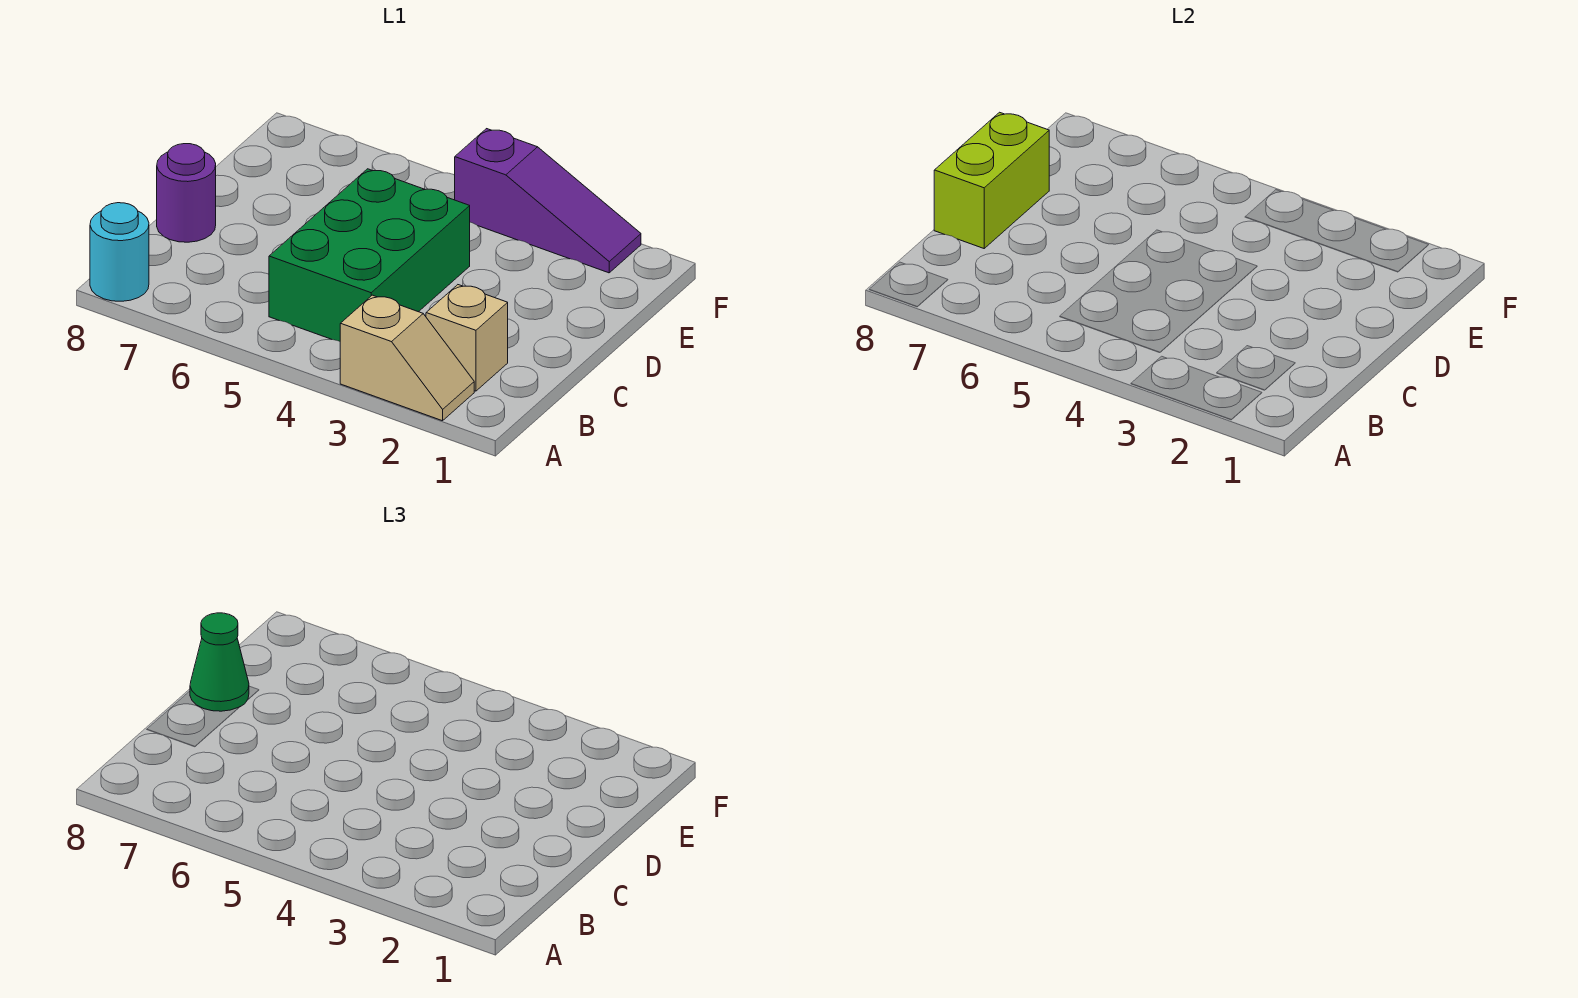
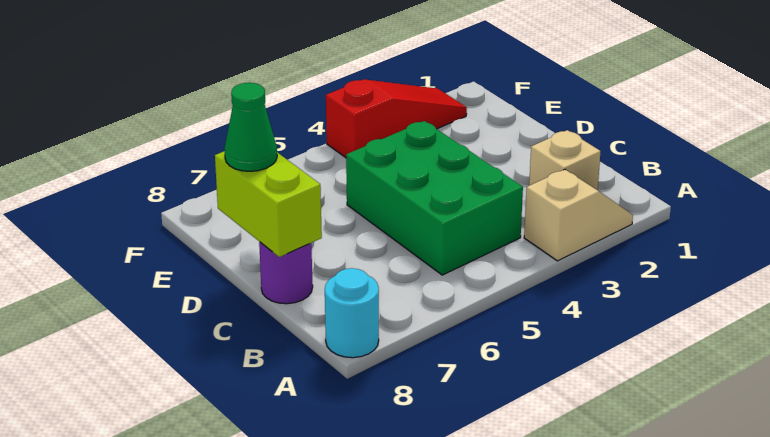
purple 1x3 slope [455,129,641,273] -> red 1x3 slope [326,79,467,158]

